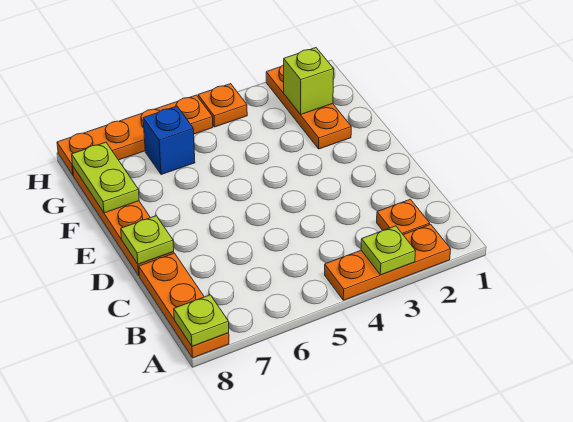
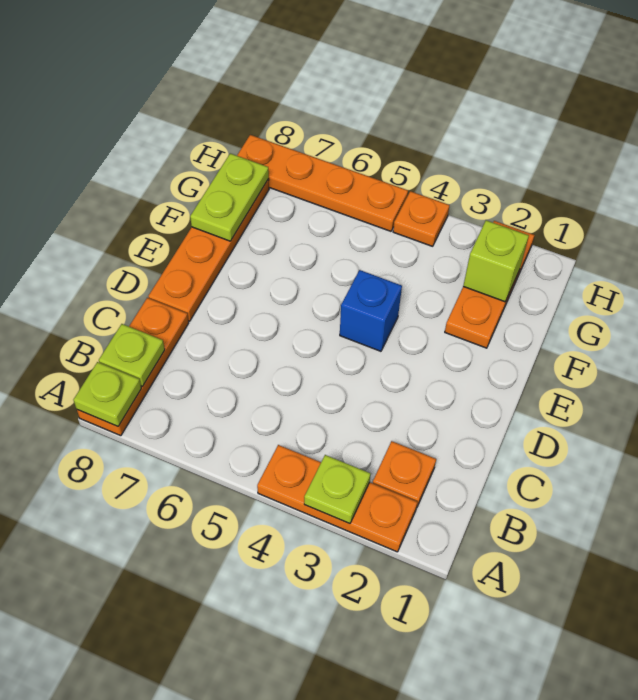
lime 1x1 plate [121,216,174,264] -> lime 1x1 plate moved to [99,324,165,386]
blue 1x1 brick [143,106,195,175] -> blue 1x1 brick moved to [340,270,402,351]

